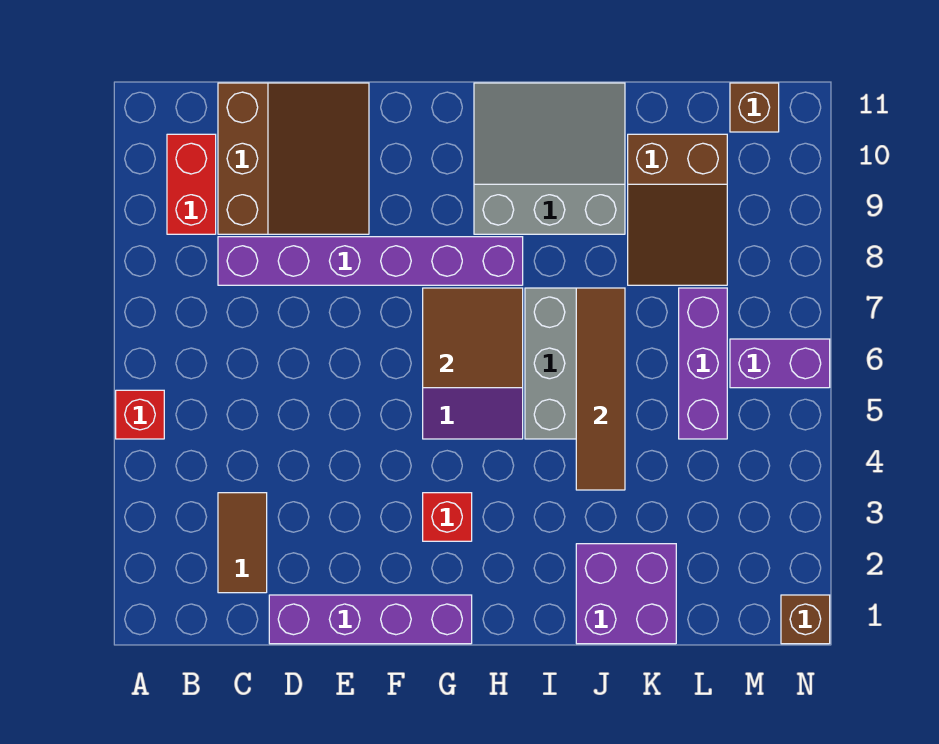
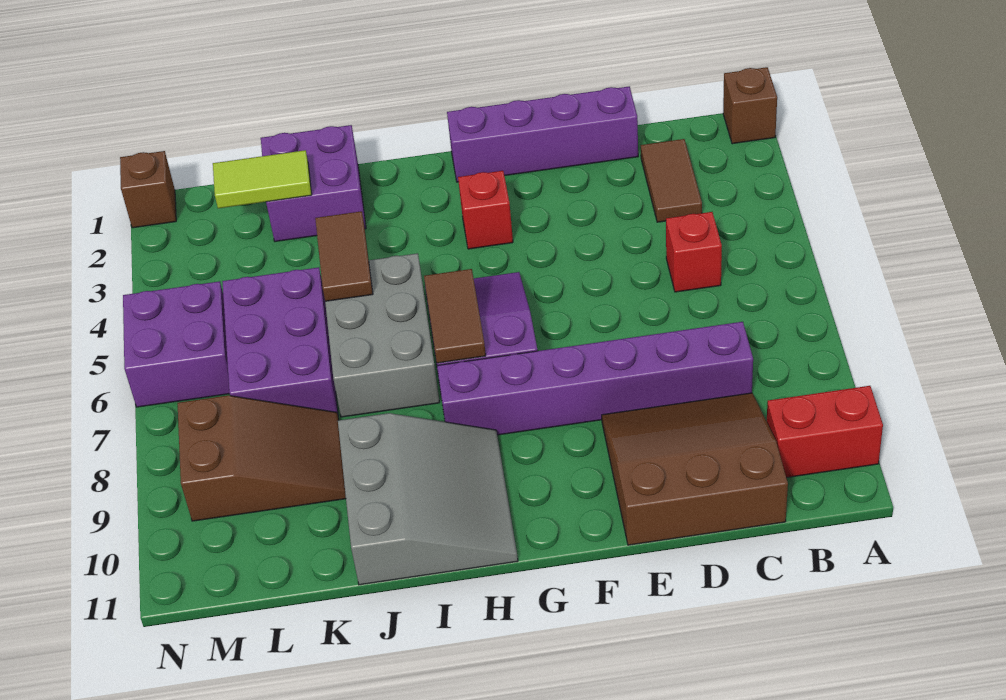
red 1x1 brick [116,390,164,439] -> red 1x1 brick moved to [666,212,722,292]
red 1x2 brick [167,134,216,234] -> red 1x2 brick turned to [767,386,883,478]
brown 3x3 slope [218,83,369,234] -> brown 3x3 slope turned to [602,393,788,545]
brown 2x2 tile [423,288,523,388] -> brown 1x2 tile [424,269,486,363]
grey 3x3 slope [474,83,625,234] -> grey 3x3 slope turned to [338,413,518,585]
brown 1x4 tile [576,288,625,490] -> brown 1x2 tile [315,211,373,301]
none -> lime 1x2 tile [213,150,312,208]
brown 2x3 slope [628,134,727,285] -> brown 2x3 slope turned to [177,396,346,521]
purple 1x3 brick [679,288,727,439] -> purple 2x3 brick [222,267,338,414]
purple 1x2 brick [730,339,830,388] -> purple 2x2 brick [123,281,230,407]
brown 1x1 brick [730,83,779,132] -> brown 1x1 brick moved to [723,67,777,144]

